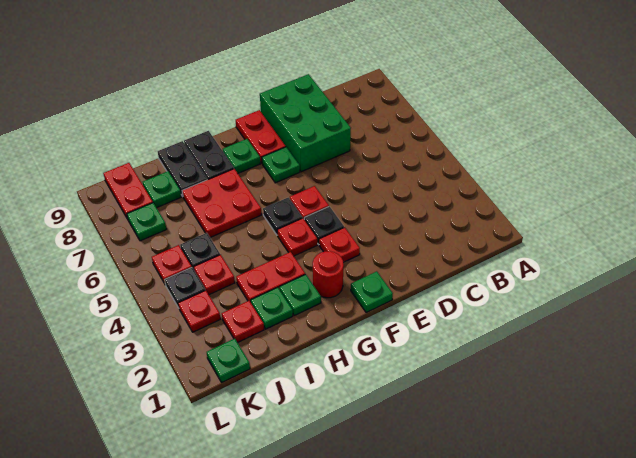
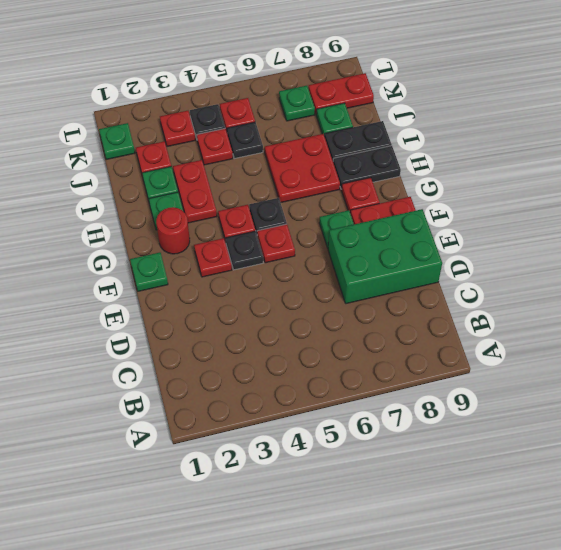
green 1x1 plate [223,139,260,173] -> red 1x1 plate [341,178,380,213]

